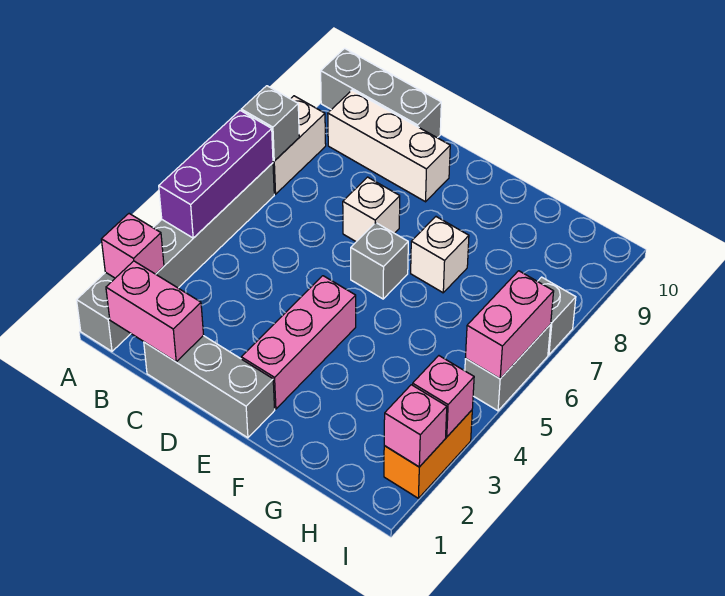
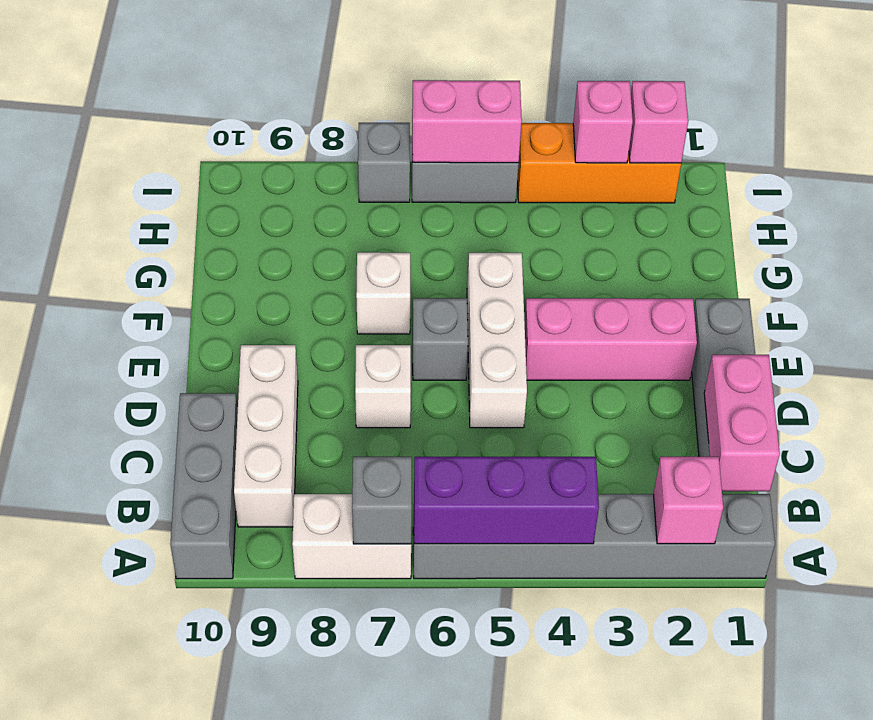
none -> white 1x3 brick [467,253,527,428]
orange 1x2 brick [384,410,472,498] -> orange 1x3 brick [517,123,681,203]

